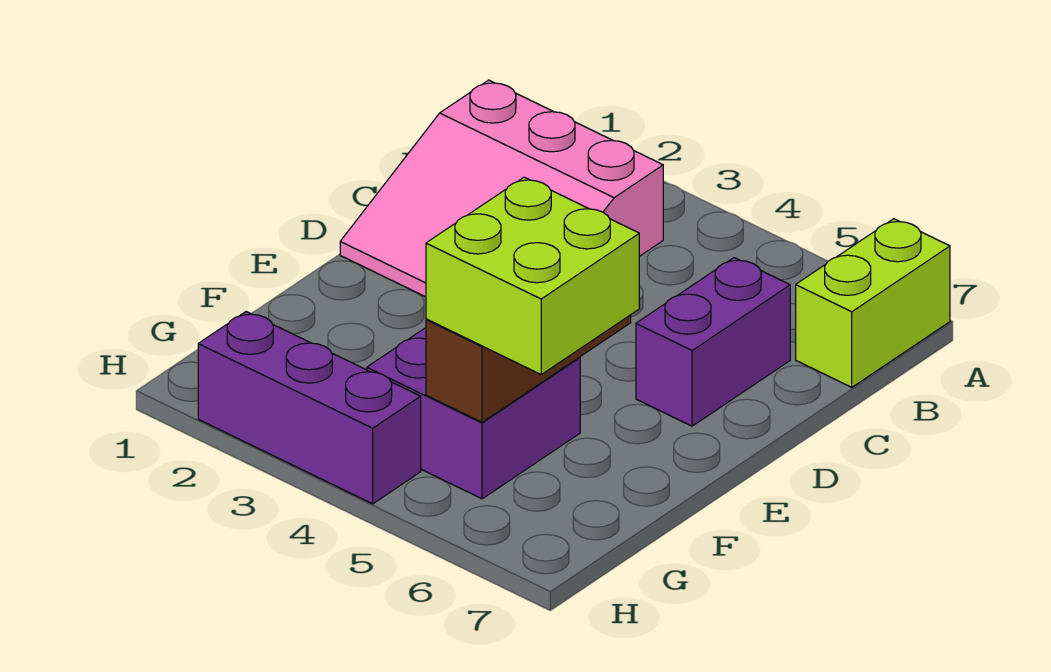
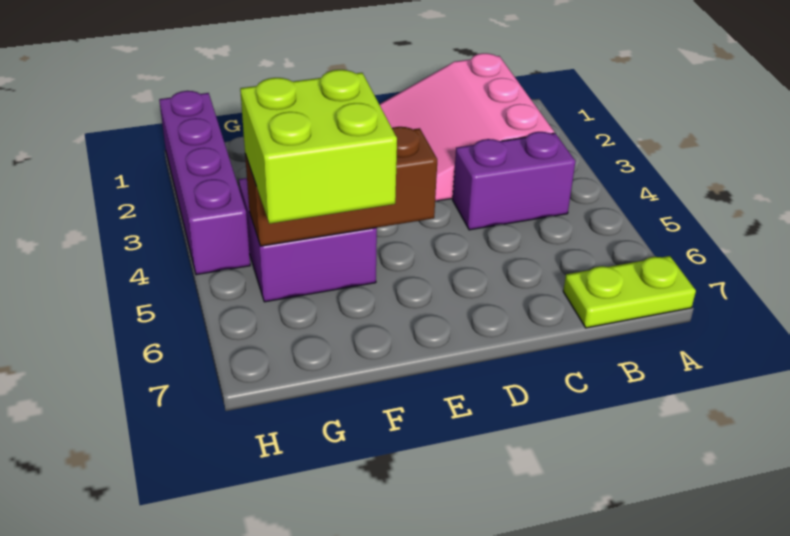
lime 1x2 brick [796,219,950,387] -> lime 1x2 plate [563,256,696,328]
purple 1x2 brick [636,258,790,426] -> purple 1x2 brick moved to [453,132,576,230]
purple 1x3 brick [198,312,421,504] -> purple 1x4 brick [159,91,250,275]

